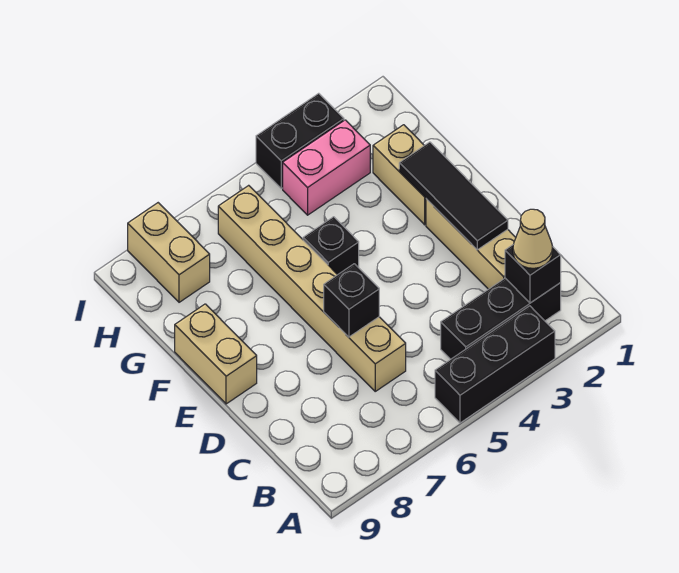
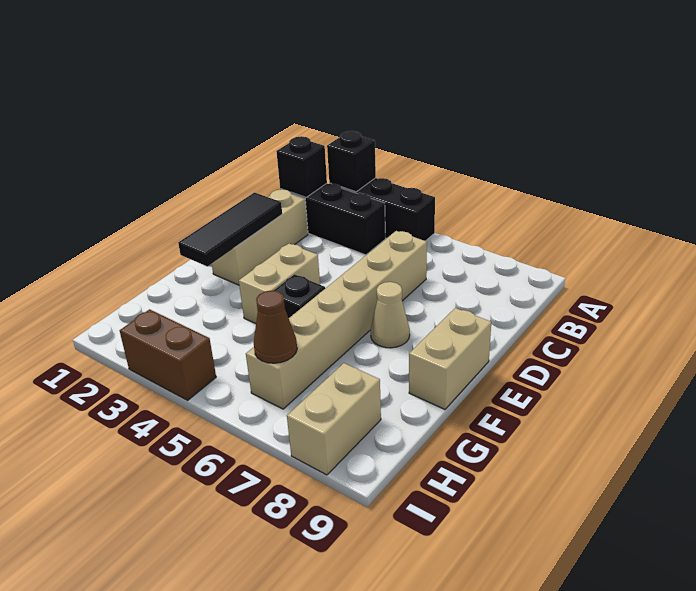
tan 1x1 cone [513,209,553,268] -> tan 1x1 cone moved to [371,282,410,348]
black 1x1 brick [324,264,379,337] -> black 1x1 brick moved to [327,131,376,192]
tan 1x2 brick [373,125,426,225] -> tan 1x2 brick moved to [239,244,320,324]
pink 1x2 brick [283,120,370,215] -> none
none -> brown 1x1 cone [254,291,297,363]
black 1x2 brick [256,93,344,188] -> brown 1x2 brick [120,309,216,400]

